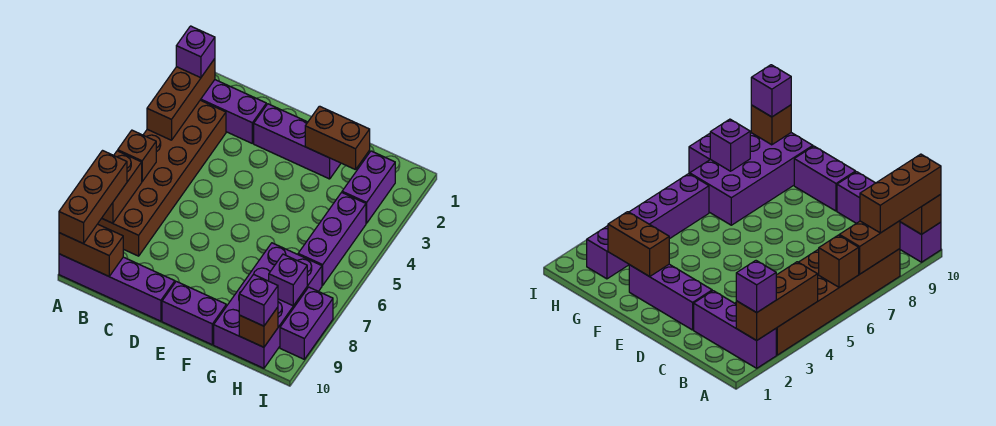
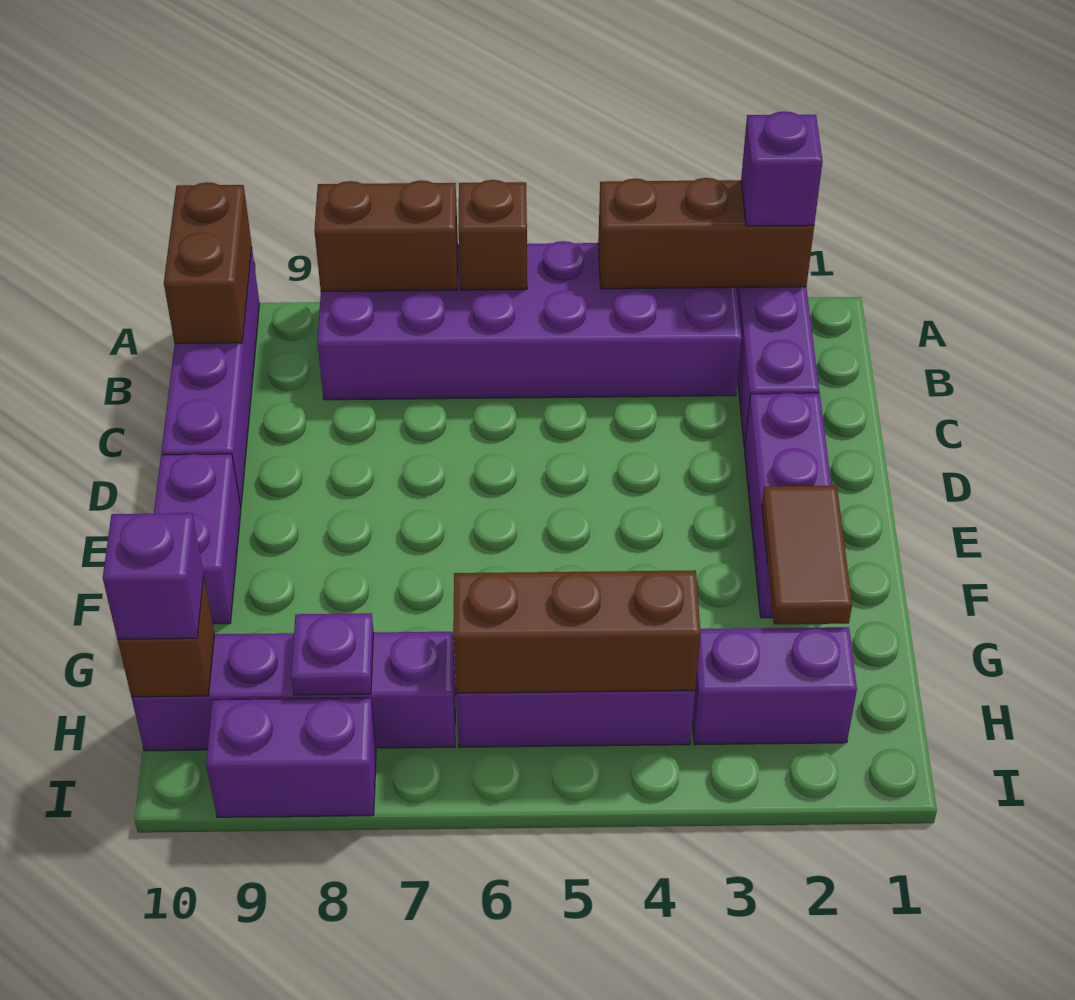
brown 2x6 brick [98,100,226,256] -> purple 2x6 brick [317,241,742,400]
brown 1x3 brick [59,151,127,243] -> brown 1x3 brick moved to [453,570,701,693]
brown 1x2 brick [305,106,370,170] -> brown 1x2 tile [762,486,852,624]
purple 2x4 brick [214,243,322,368] -> purple 1x4 brick [131,632,456,751]
purple 1x1 brick [269,254,307,306] -> purple 1x1 plate [291,613,374,695]

